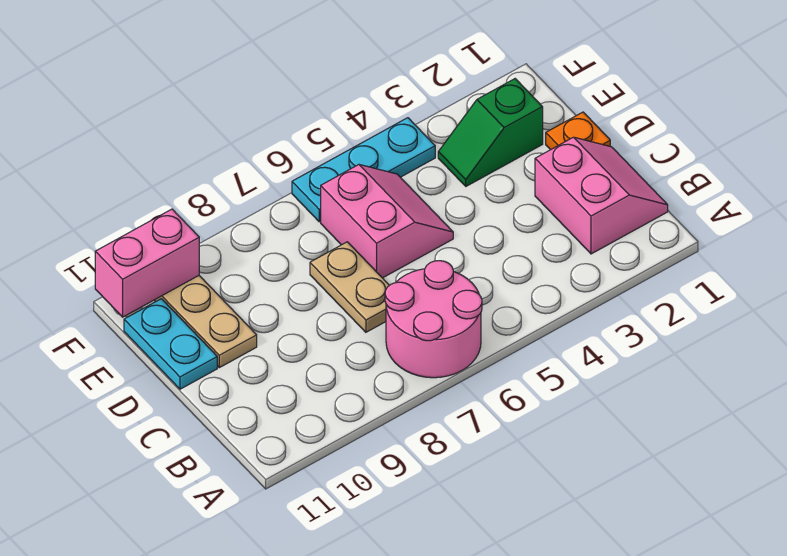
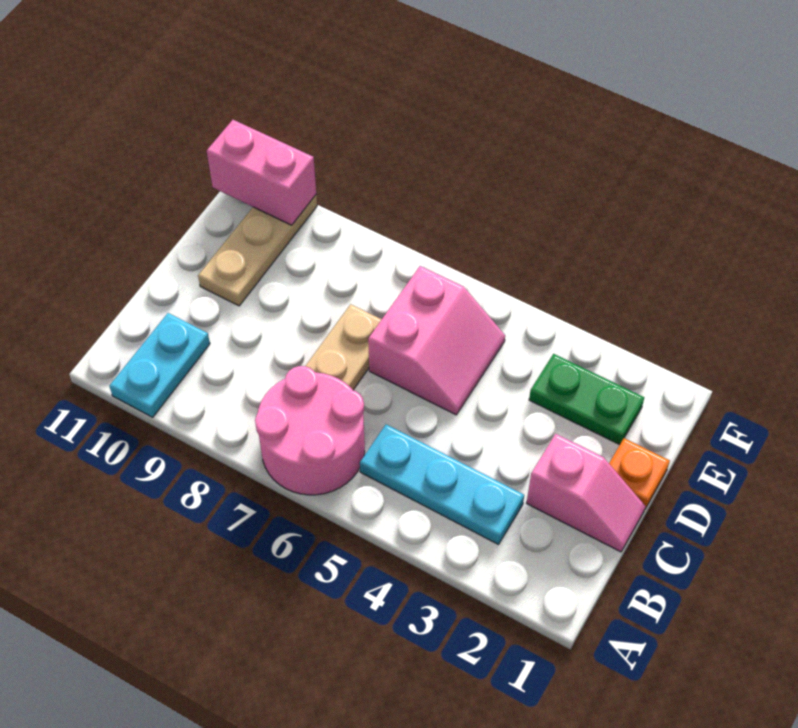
pink 2x2 slope [535,137,668,254] -> pink 1x2 slope [527,434,645,552]
cyan 1x2 plate [124,299,217,389] -> cyan 1x2 plate moved to [109,313,210,417]
green 1x2 slope [438,79,543,186] -> green 1x2 plate [529,354,644,445]
cyan 1x3 plate [292,118,435,222] -> cyan 1x3 plate moved to [360,424,524,544]

